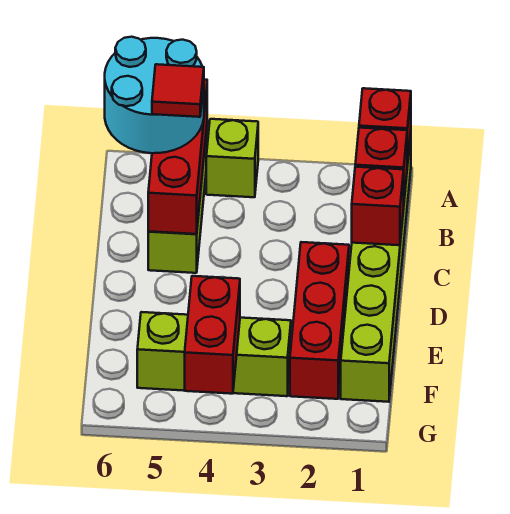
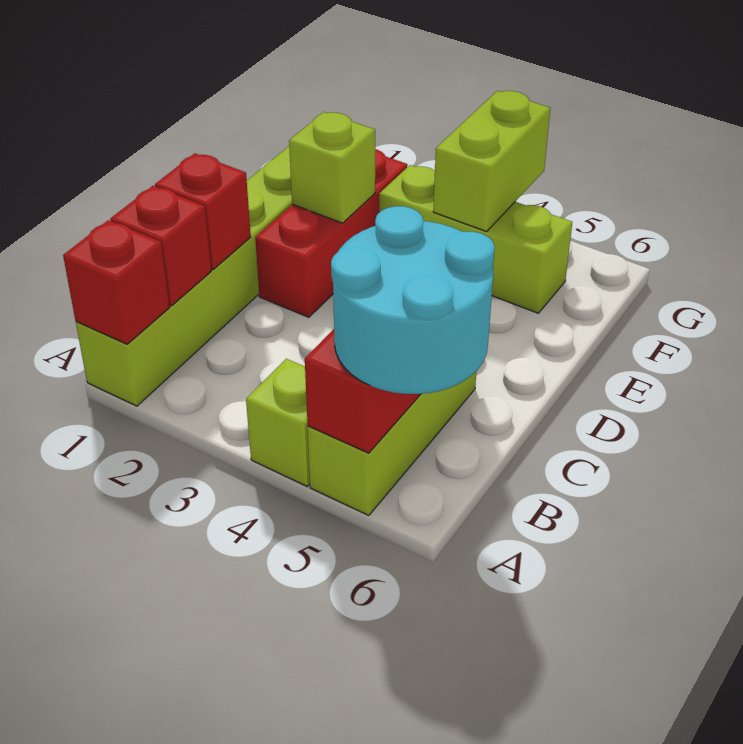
red 1x1 tile [152,64,204,117] -> none
none -> lime 1x1 brick [289,112,375,223]
red 1x2 brick [185,276,240,394] -> lime 1x2 brick [433,91,550,231]

